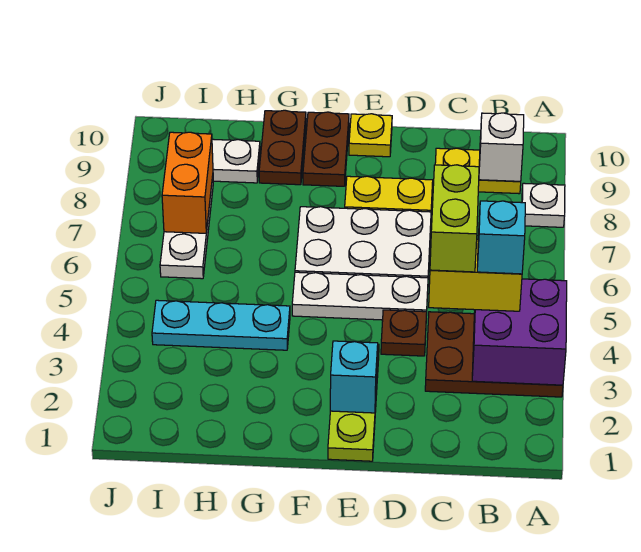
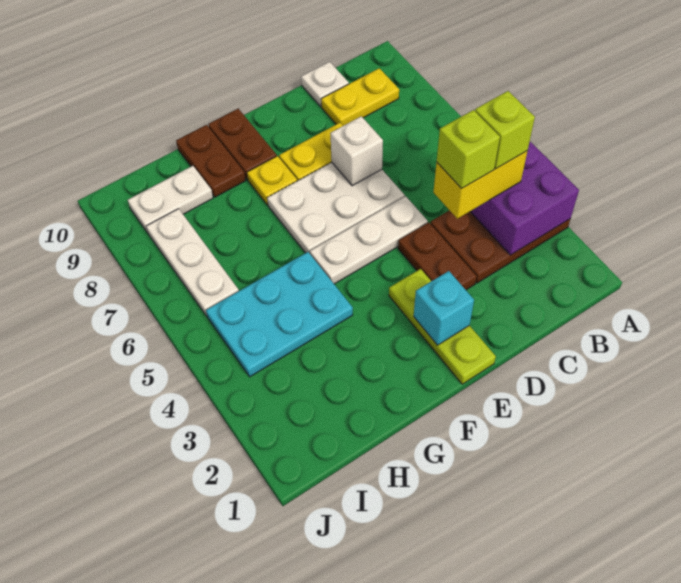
white 1x1 plate [522,183,565,227] -> white 1x1 plate moved to [301,62,349,106]
cyan 1x1 brick [477,201,525,274] -> lime 1x1 brick [475,91,535,169]
white 1x1 brick [479,113,524,181] -> white 1x1 brick moved to [330,116,383,186]
lime 1x2 brick [430,165,479,272] -> lime 1x1 brick [437,110,500,189]
brown 1x1 plate [381,310,427,356] -> brown 1x2 plate [398,223,477,290]
yellow 1x1 plate [349,114,392,157] -> yellow 1x1 plate moved to [247,156,297,205]
cyan 1x3 plate [152,300,290,350] -> cyan 2x3 plate [206,252,353,377]
orange 1x2 brick [162,132,213,233] -> none

